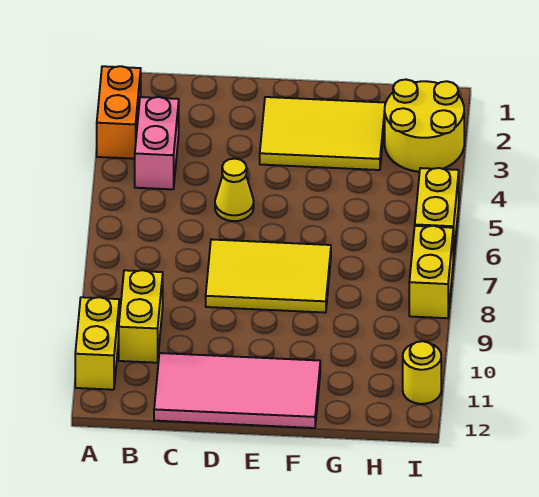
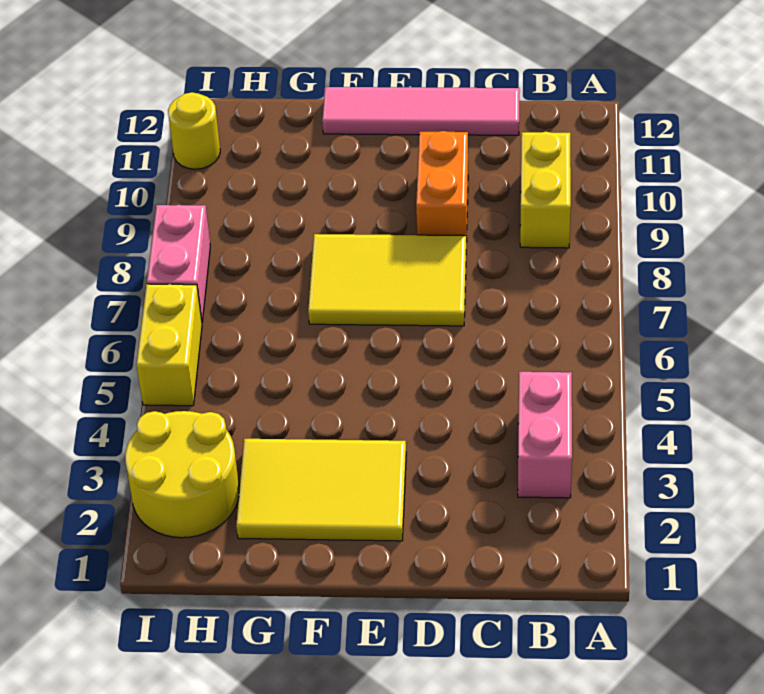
orange 1x2 brick [97,66,141,159] -> orange 1x2 brick moved to [416,131,468,242]
yellow 1x2 brick [75,297,119,390] -> none
pink 2x4 tile [154,353,320,428] -> pink 1x4 tile [322,87,520,135]
yellow 1x1 cone [215,159,254,221] -> none
yellow 1x2 brick [409,226,453,318] -> pink 1x2 brick [147,205,210,322]

